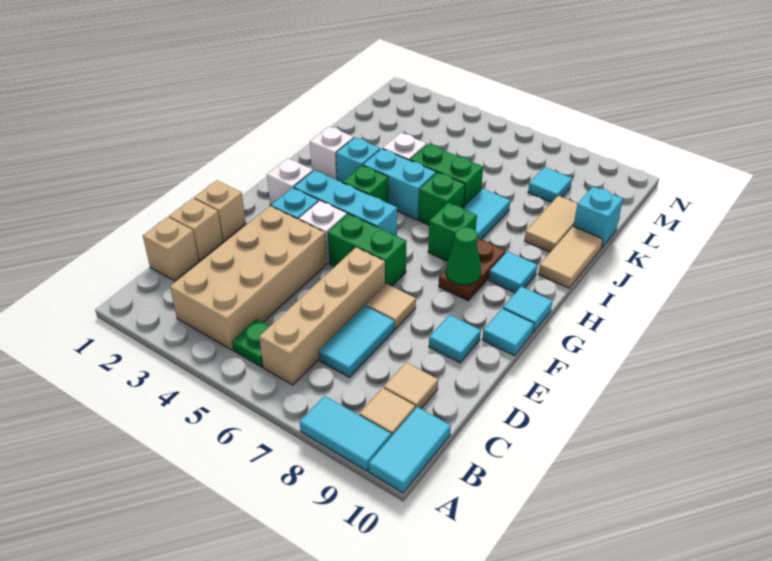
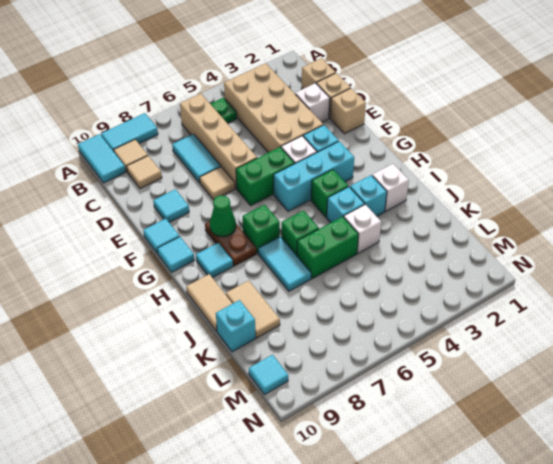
white 1x1 brick [267,158,313,206] -> white 1x1 brick moved to [295,83,330,122]
cyan 1x2 brick [363,149,436,220] -> cyan 1x1 brick [327,187,365,223]
cyan 1x1 tile [528,167,572,202] -> cyan 1x1 tile moved to [249,355,289,394]

